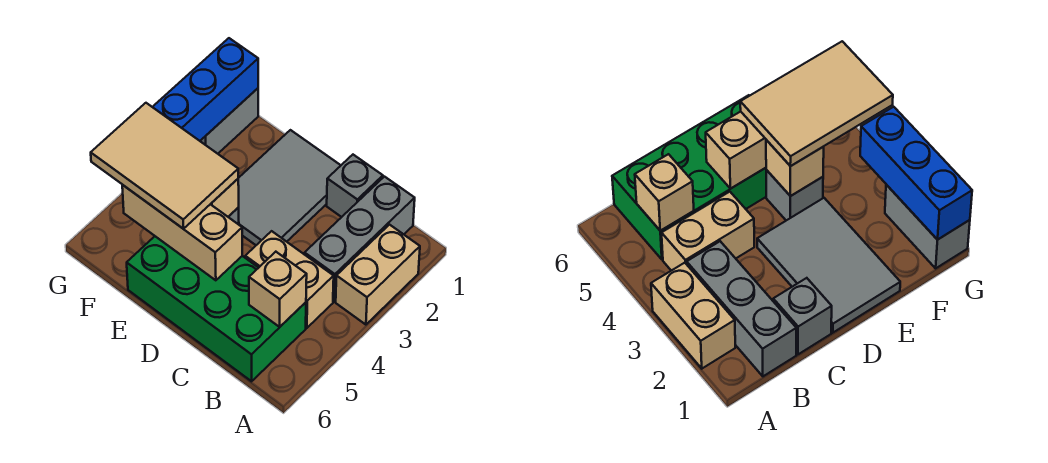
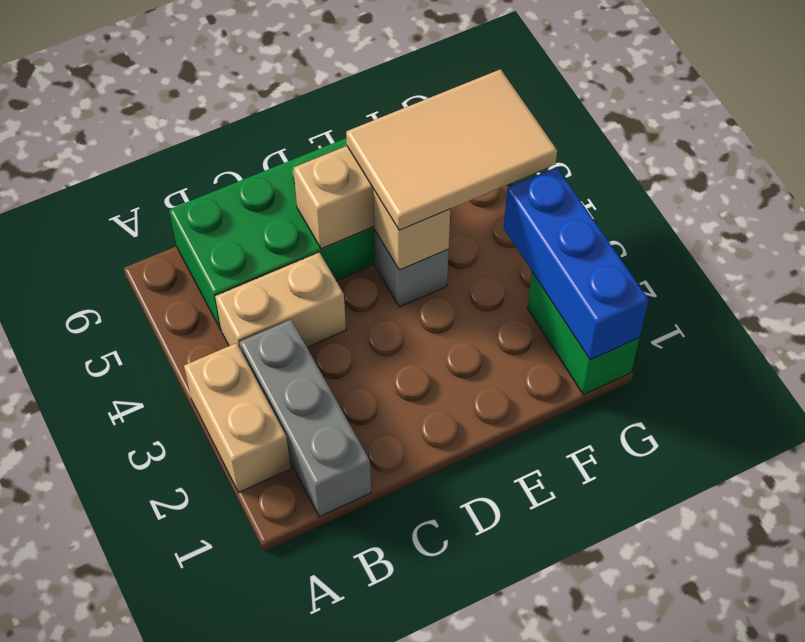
tan 1x1 brick [249,252,307,327] -> none
grey 1x1 brick [327,155,383,217] -> none
grey 2x3 tile [238,130,341,245] -> none
grey 1x2 brick [200,88,258,154] -> green 1x2 brick [528,272,639,395]

